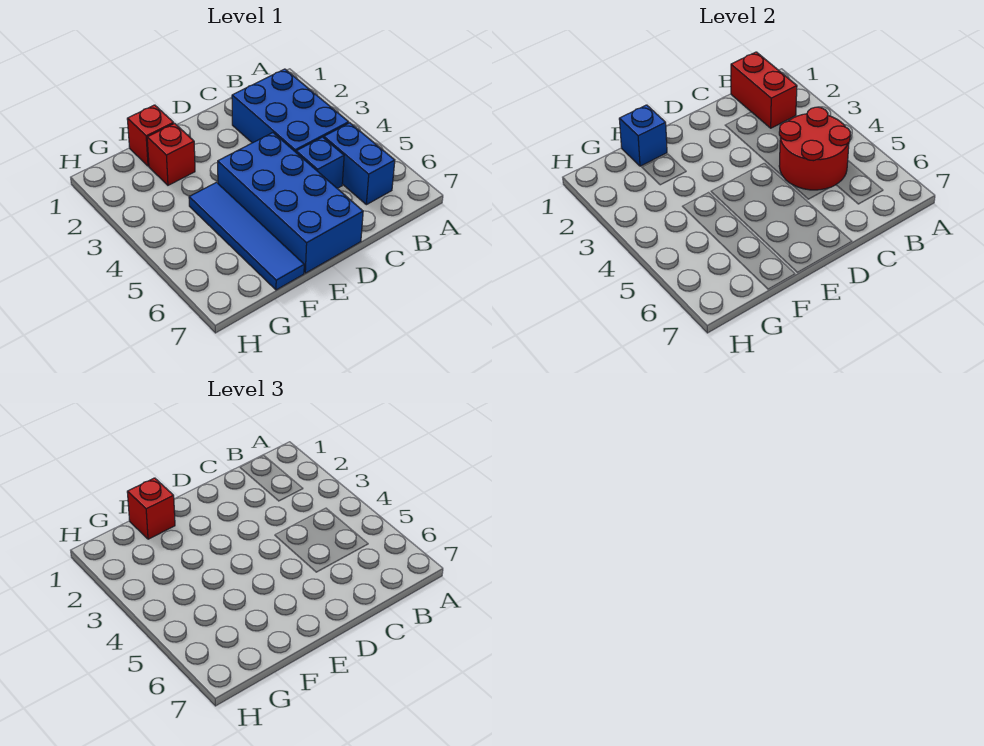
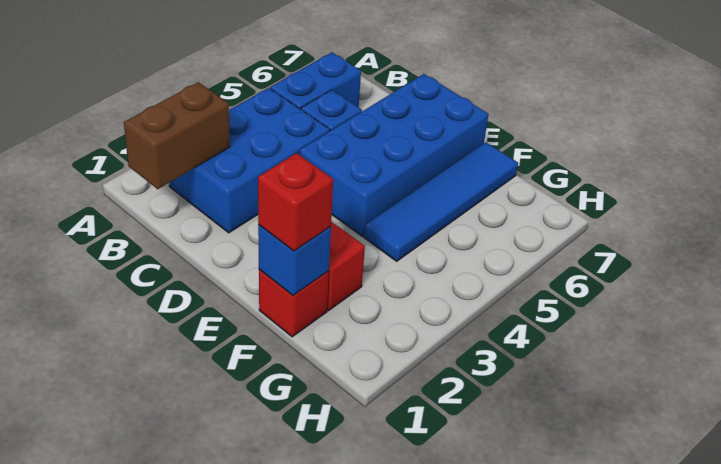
red 1x2 brick [731,52,797,128] -> brown 1x2 brick [124,82,230,189]
red 2x2 round brick [779,107,850,190] -> none

